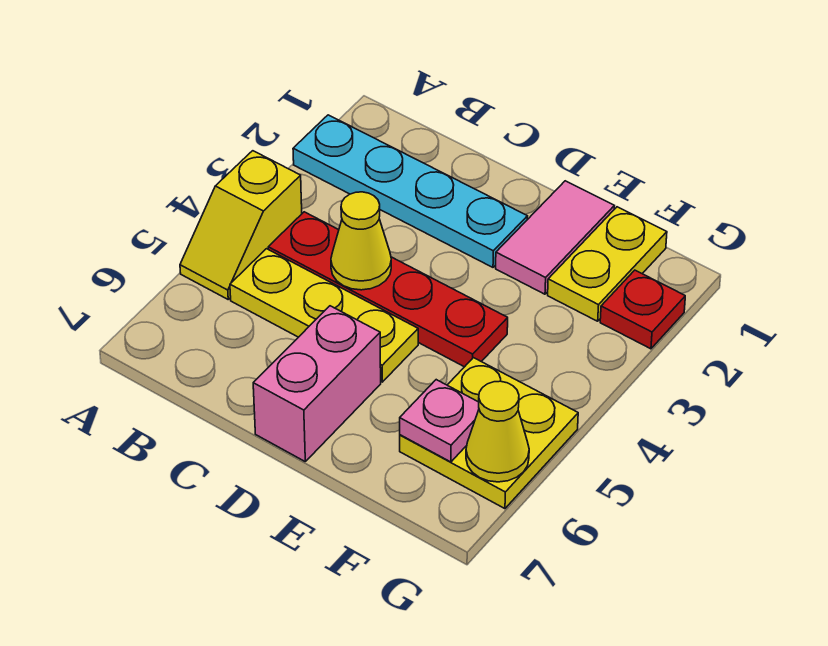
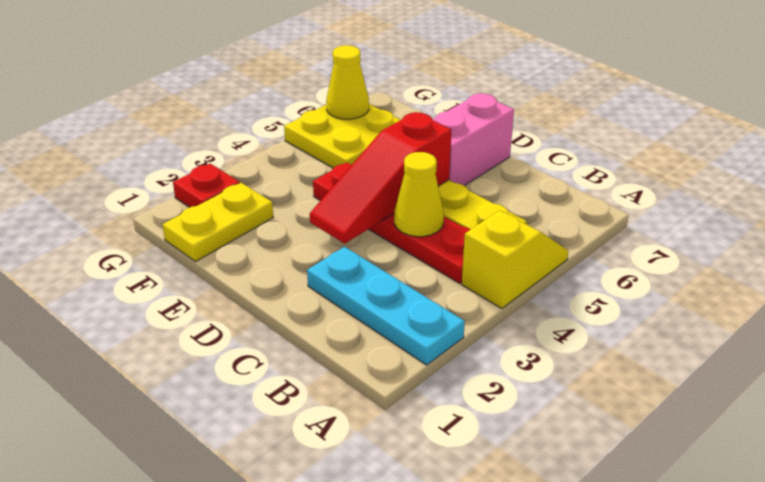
cyan 1x4 plate [293,115,528,267] -> cyan 1x3 plate [307,247,465,365]
none -> red 1x3 slope [310,112,451,244]
pink 1x2 tile [496,181,614,294] -> none
pink 1x1 plate [400,380,479,462] -> none

